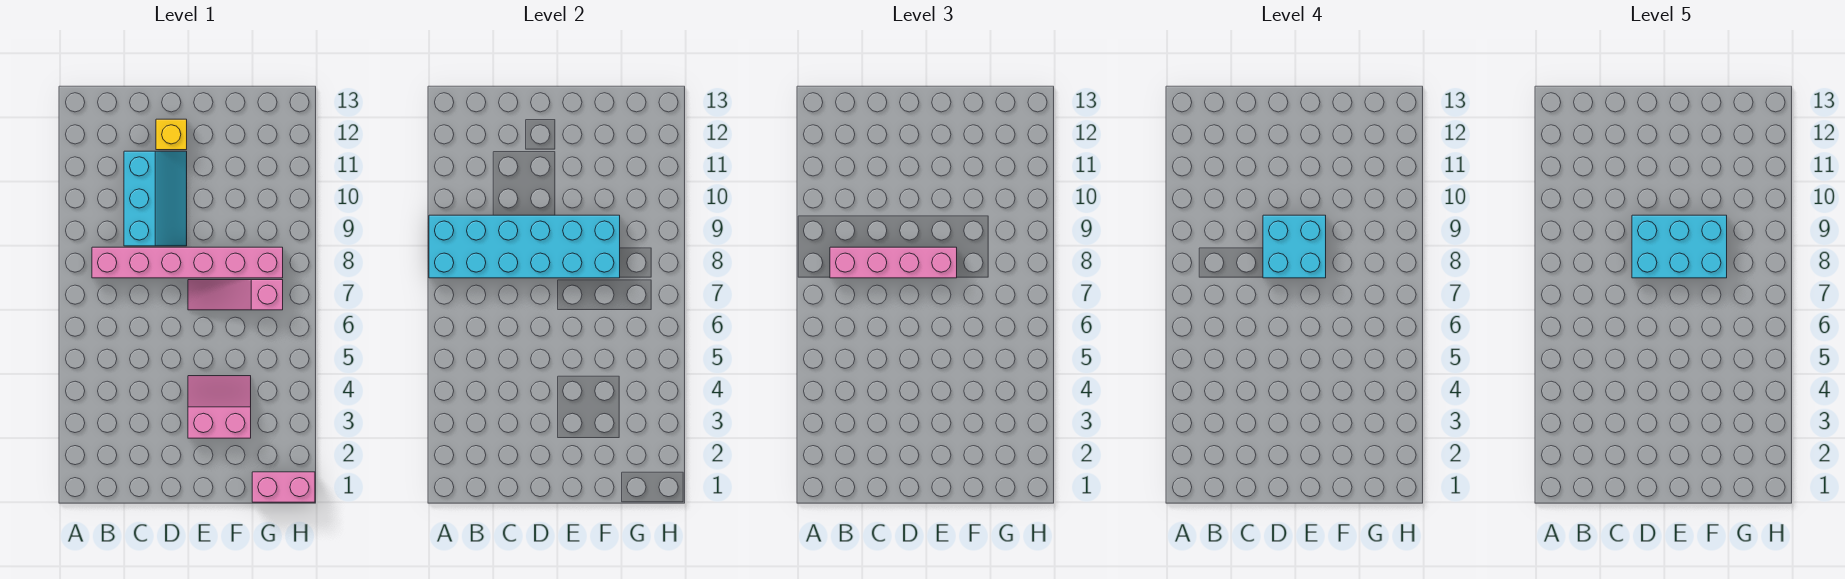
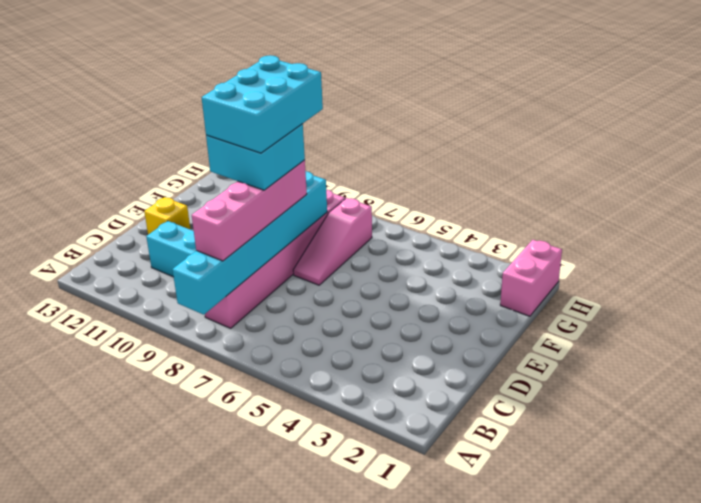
cyan 2x6 brick [429,215,620,278] -> cyan 1x6 brick [172,171,327,315]
pink 2x2 slope [188,376,251,438] -> none

